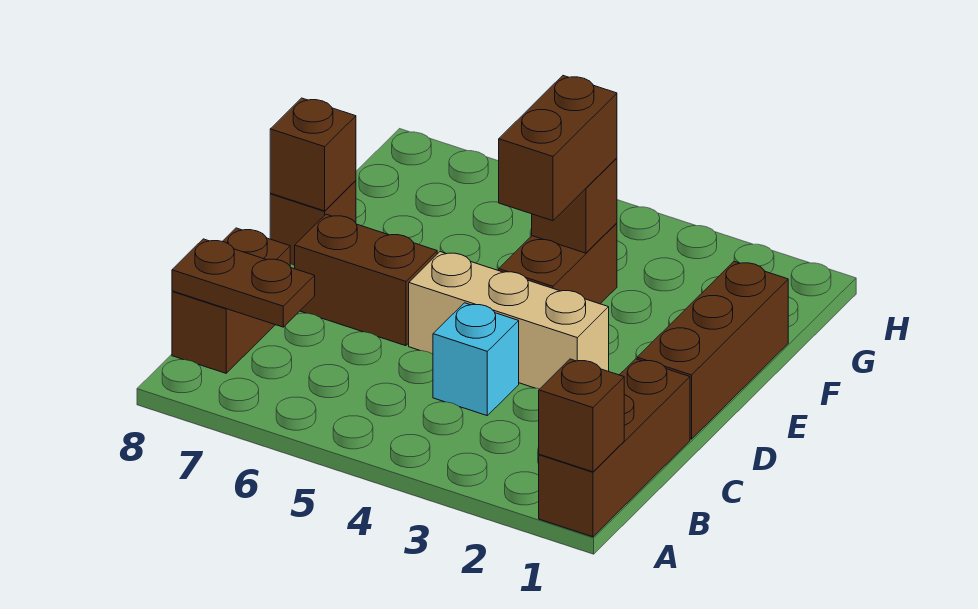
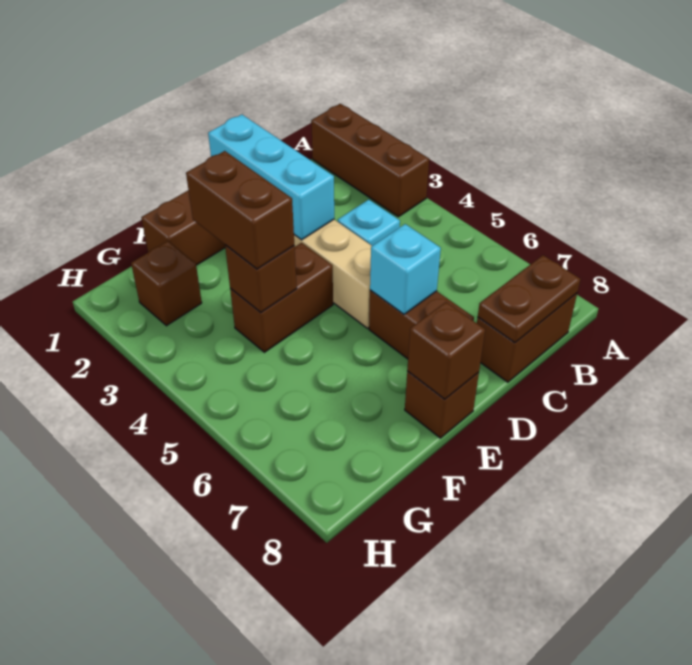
brown 1x3 brick [539,359,690,537] -> brown 1x3 brick turned to [311,104,429,217]
brown 1x1 brick [539,359,624,472] -> brown 1x1 brick moved to [131,241,202,326]
brown 1x2 plate [172,239,315,327] -> brown 1x2 plate turned to [478,255,581,343]
none -> cyan 1x3 brick [208,114,334,240]
none -> cyan 1x1 brick [370,224,441,314]
brown 1x2 brick [499,76,617,221] -> brown 1x2 brick turned to [186,151,294,269]

